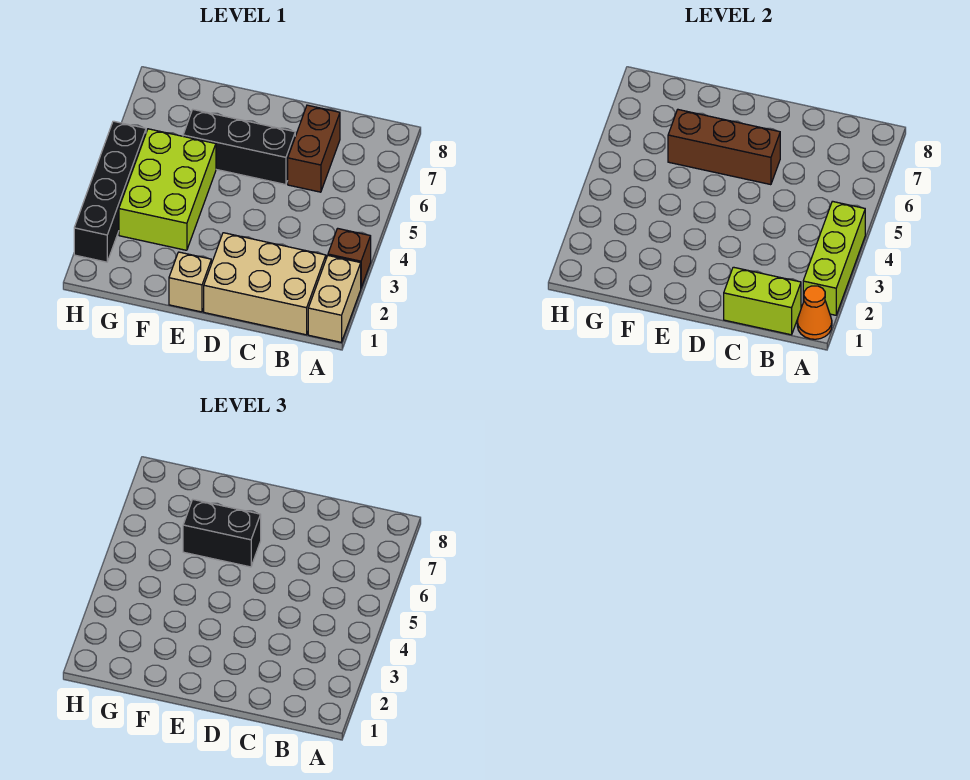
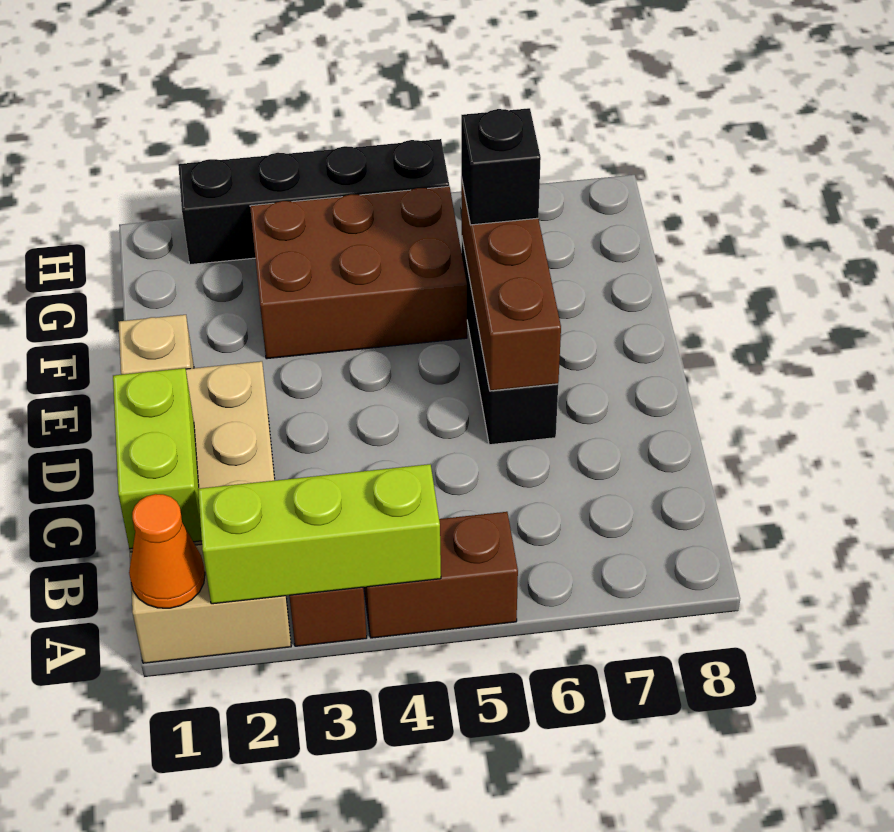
brown 1x2 brick [288,105,340,192] -> brown 1x2 brick moved to [364,512,518,638]
black 1x2 brick [183,500,261,567] -> black 1x1 brick [461,108,541,225]
lime 2x3 brick [119,129,216,250] -> brown 2x3 brick [250,186,467,359]

